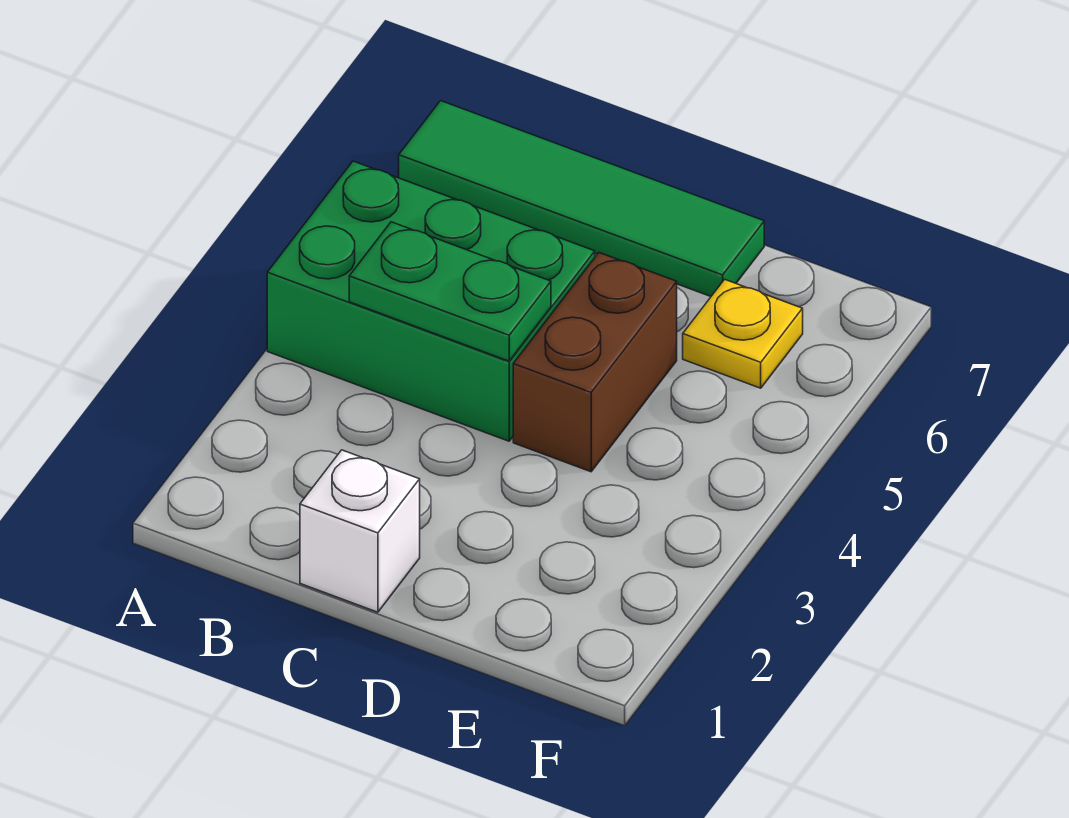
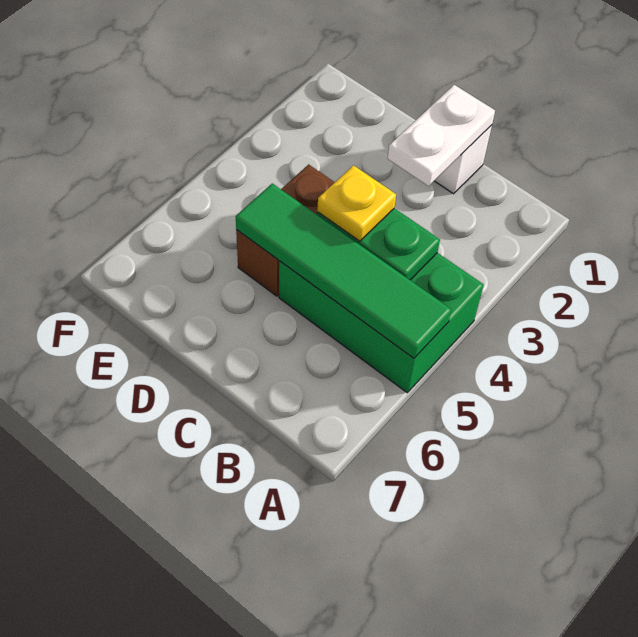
green 1x4 tile [399,101,764,296] -> green 1x4 tile moved to [236,184,452,358]
none -> white 1x2 plate [388,85,495,186]
yellow 1x1 plate [683,279,803,388] -> yellow 1x1 plate moved to [317,165,396,241]

